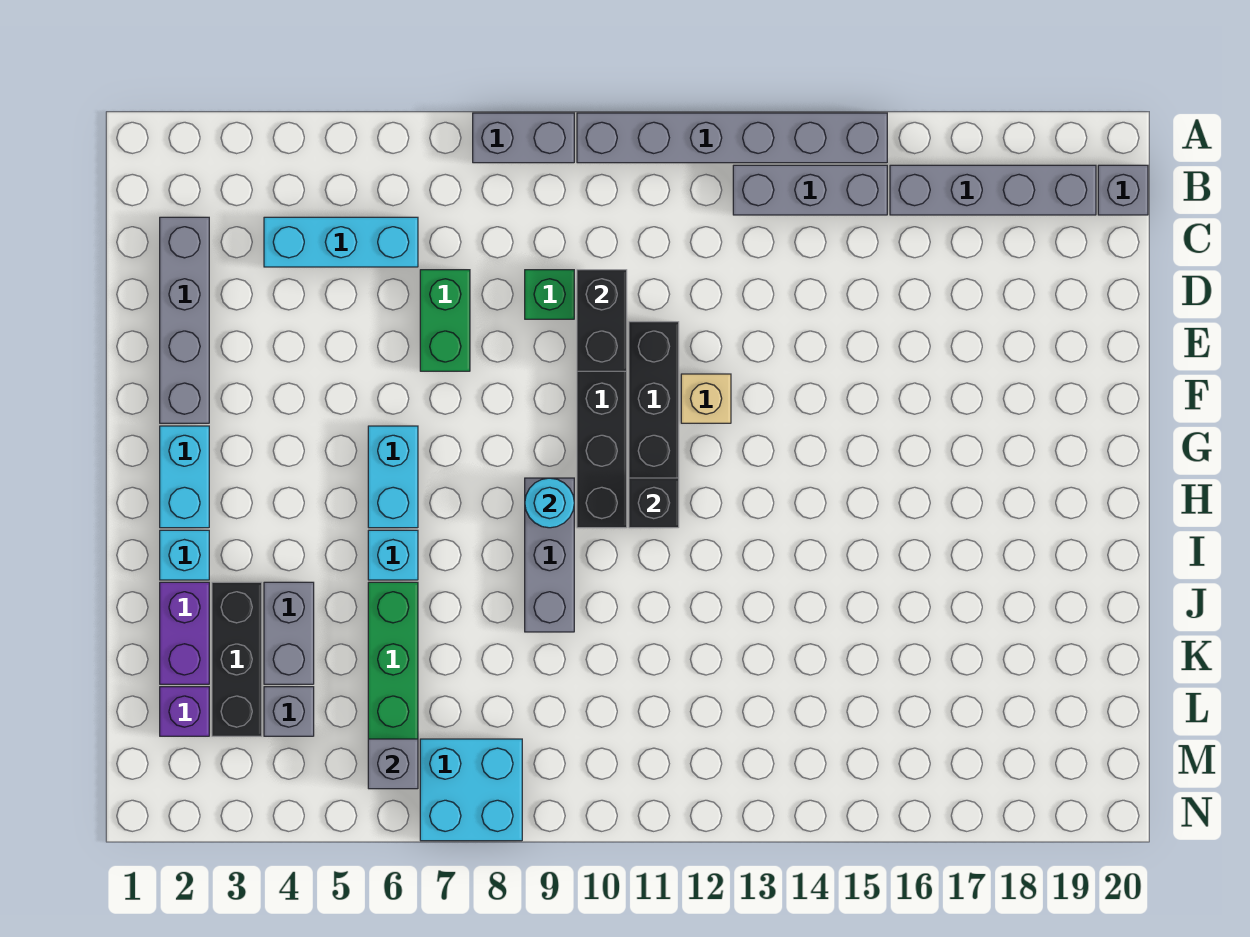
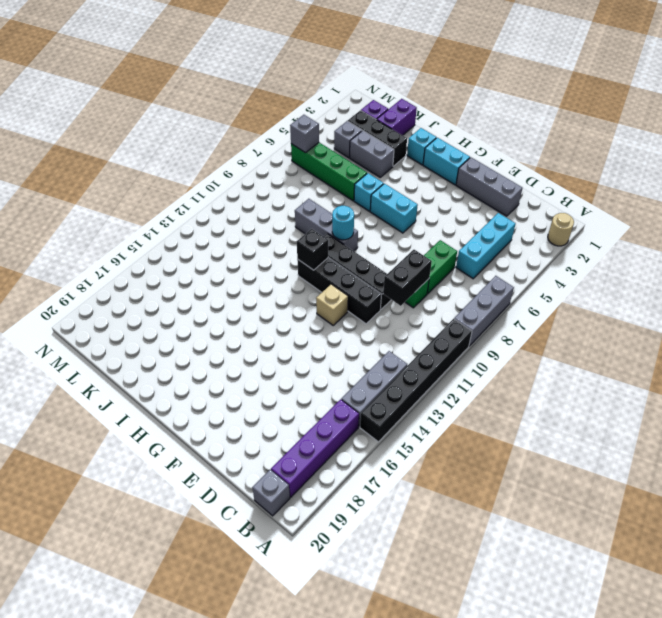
none -> tan 1x1 round brick [548,213,574,246]
grey 1x2 brick [473,113,574,163] -> grey 1x3 brick [454,276,514,346]
grey 1x6 brick [577,113,887,163] -> black 1x6 brick [360,319,472,442]
grey 1x4 brick [890,165,1096,215] -> purple 1x4 brick [271,399,359,497]
grey 1x4 brick [160,217,209,423] -> grey 1x3 brick [456,158,522,216]
green 1x2 brick [420,270,470,371] -> green 1x2 brick turned to [424,240,457,294]
black 1x2 brick [577,270,627,371] -> black 1x2 brick turned to [383,250,432,306]
purple 1x2 brick [160,582,209,684] -> purple 1x2 brick turned to [377,99,417,135]
cyan 2x2 brick [420,739,522,841] -> none

